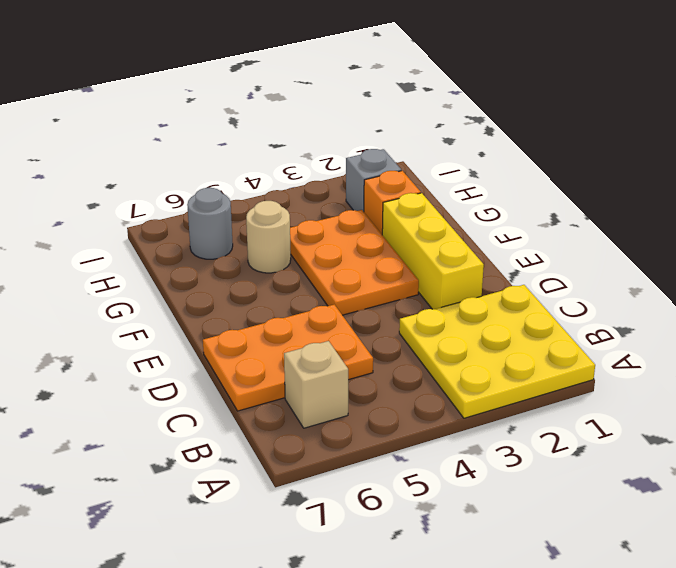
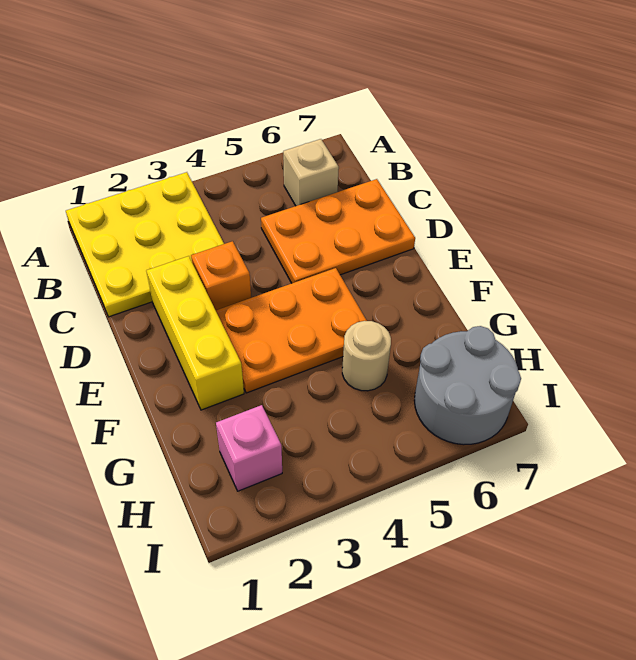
orange 2x3 plate [290,210,419,315] -> orange 2x3 plate turned to [216,268,367,393]
orange 1x1 brick [364,171,421,234] -> orange 1x1 brick moved to [191,241,251,310]
grey 1x1 brick [346,149,401,212] -> pink 1x1 brick [216,405,282,491]
grey 1x1 round brick [187,188,233,259] -> grey 2x2 round brick [414,326,521,445]

